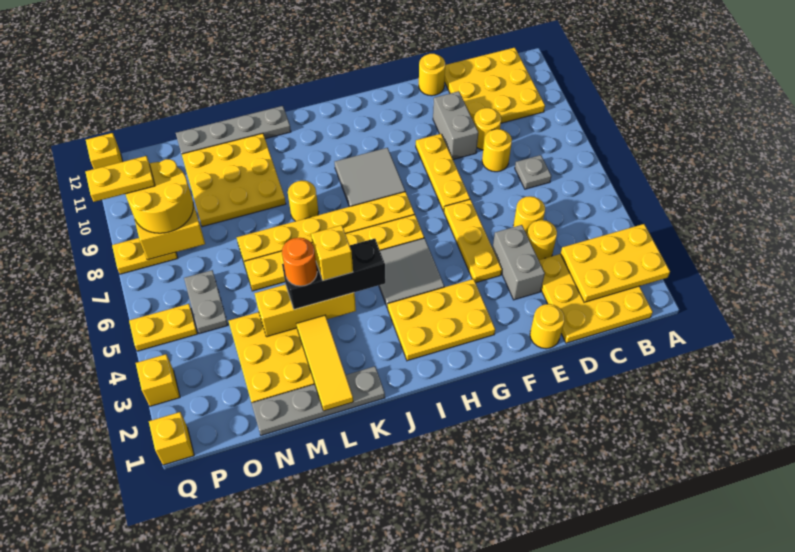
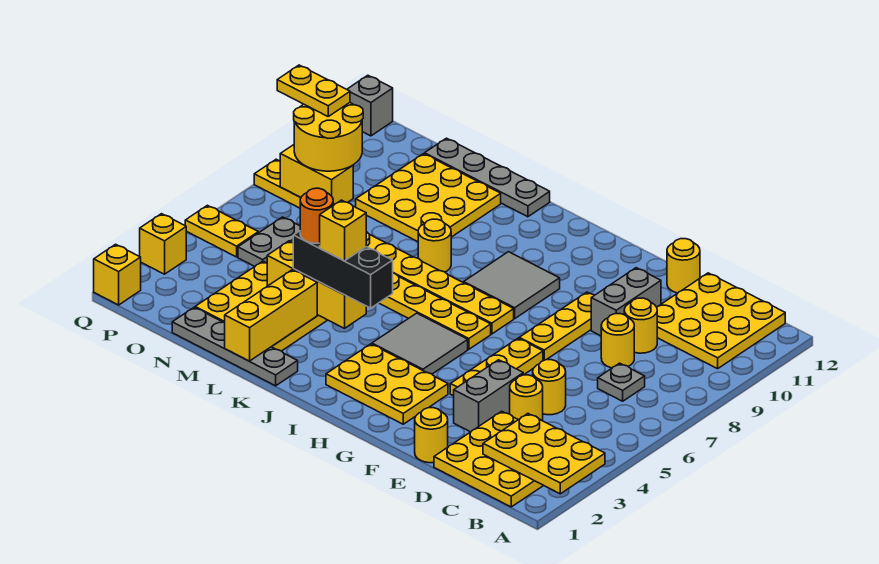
yellow 1x3 tile [297,315,353,411] -> yellow 1x3 brick [225,270,317,361]
yellow 1x1 brick [86,133,123,169] -> grey 1x1 brick [347,75,393,136]

